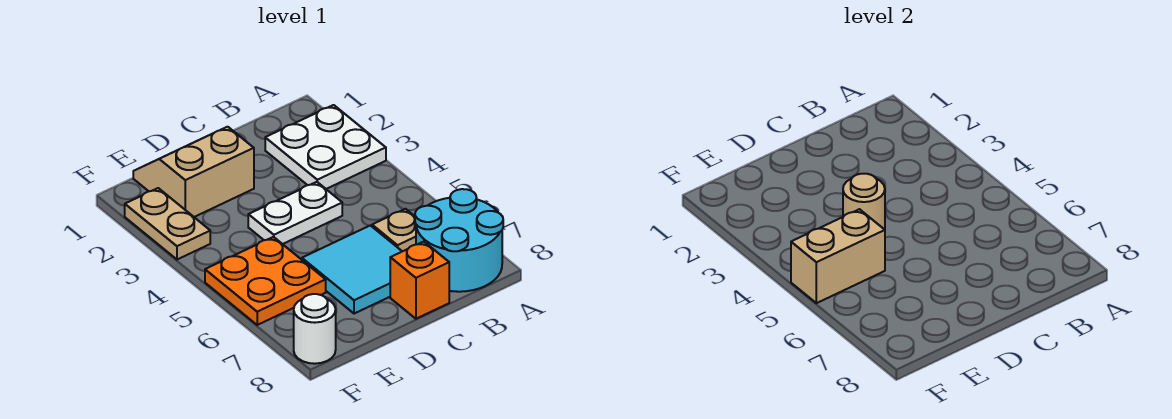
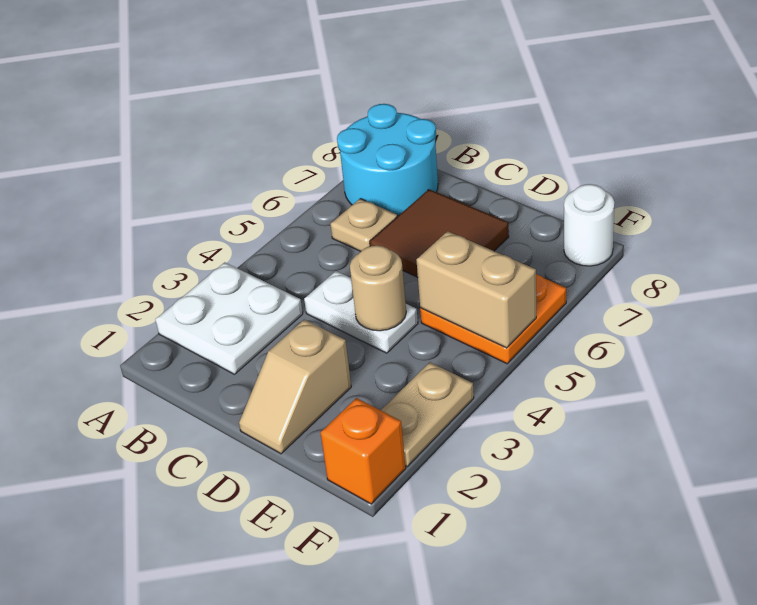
cyan 2x2 tile [302,225,402,314] -> brown 2x2 tile [370,189,509,277]
orange 1x1 brick [390,242,449,319] -> orange 1x1 brick moved to [321,398,406,504]
tan 2x2 slope [133,127,254,217] -> tan 1x2 slope [239,320,351,454]

